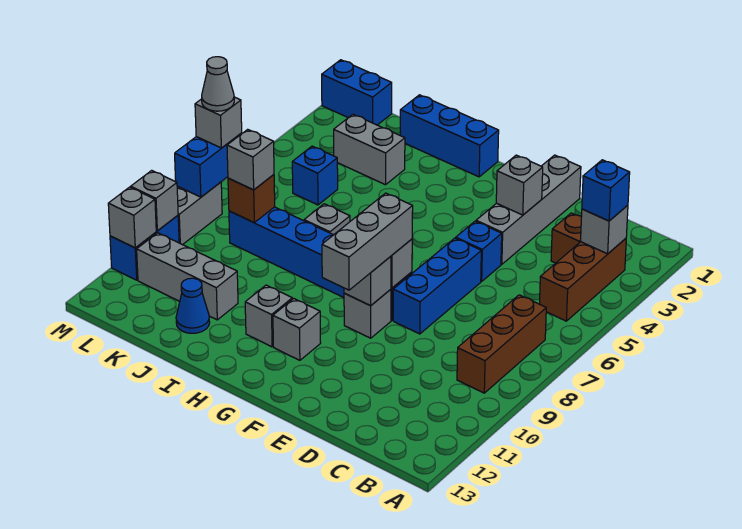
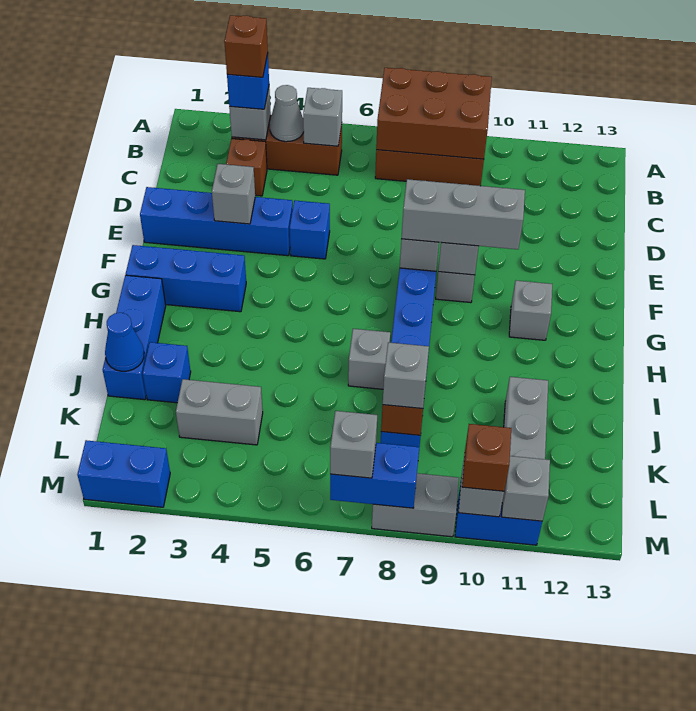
none -> brown 2x3 brick [376,68,492,159]
none -> brown 1x1 brick [224,15,268,77]
grey 1x4 brick [476,155,581,264] -> blue 1x4 brick [140,187,293,256]
blue 1x3 brick [393,238,481,334] -> blue 1x3 brick moved to [126,245,246,312]
grey 1x1 brick [245,285,292,347] -> grey 1x1 brick moved to [303,88,342,146]
grey 1x2 brick [334,114,405,185] -> grey 1x2 brick turned to [176,379,263,445]
blue 1x1 cone [176,278,210,333] -> blue 1x1 cone moved to [105,313,144,371]
blue 1x1 brick [292,146,338,205] -> blue 1x1 brick moved to [143,342,191,403]
blue 1x2 brick [322,60,392,125] -> blue 1x2 brick turned to [77,440,170,507]
grey 1x1 cone [202,57,234,111] -> grey 1x1 cone moved to [270,85,304,142]
none -> brown 1x1 brick [462,424,511,491]

